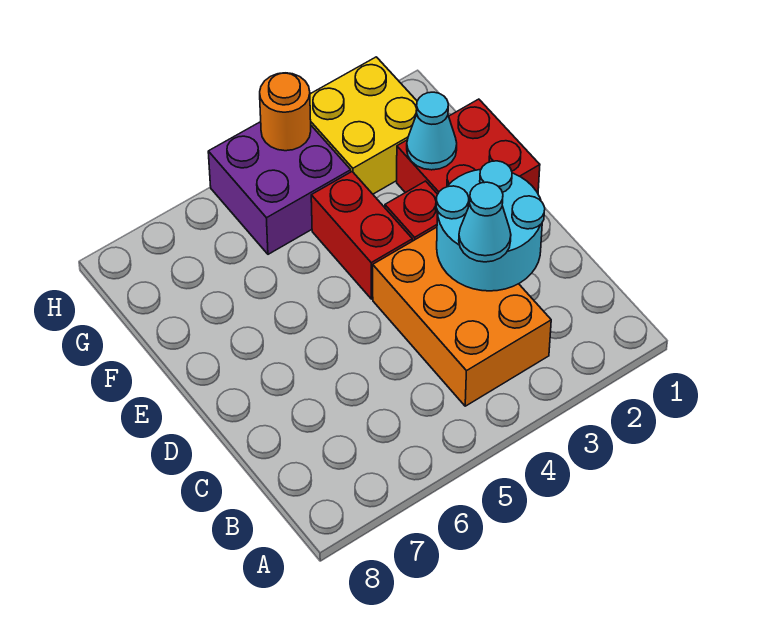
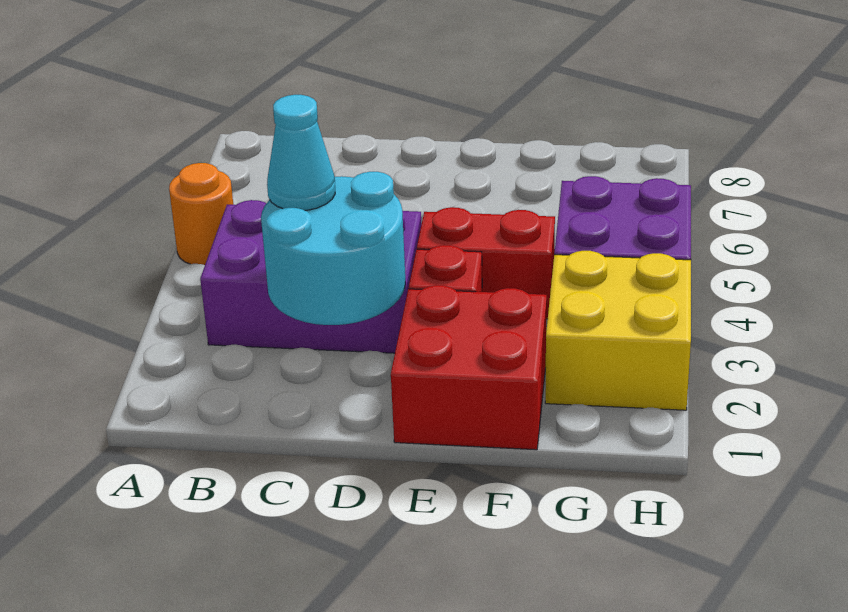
orange 2x3 brick [373,227,551,406] -> purple 2x3 brick [200,200,421,353]
cyan 1x1 cone [407,92,457,170] -> none
orange 1x1 round brick [260,73,311,151] -> orange 1x1 round brick moved to [169,163,233,265]

